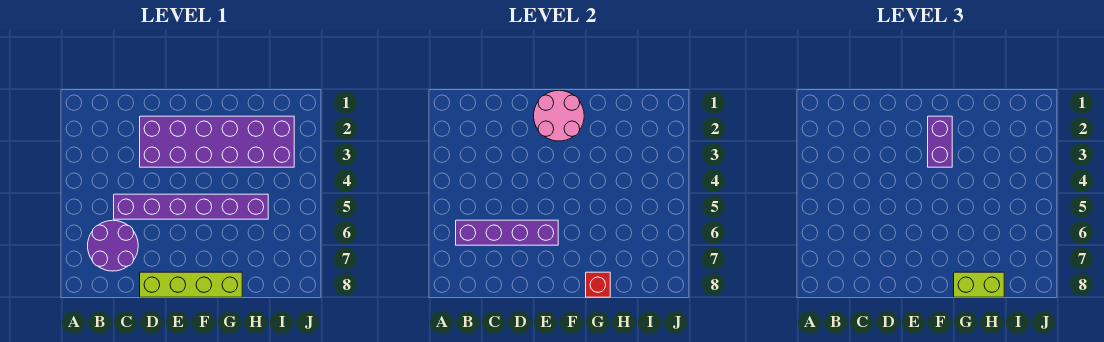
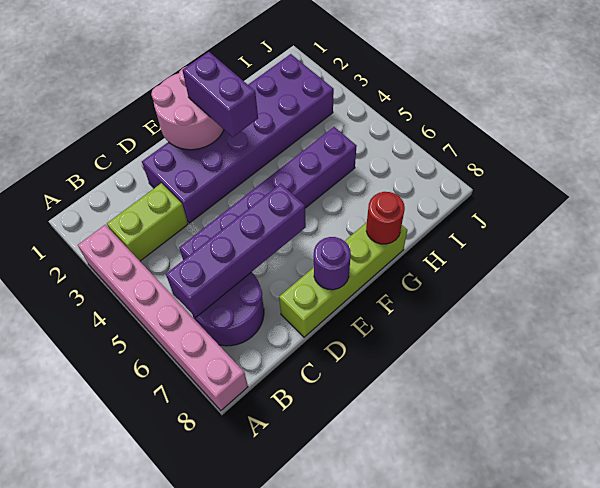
none -> pink 1x6 brick [78,225,248,411]
none -> purple 1x1 round brick [314,237,351,290]
red 1x1 brick [586,272,610,297] -> red 1x1 round brick [366,192,405,244]
lime 1x2 brick [954,272,1004,297] -> lime 1x2 brick moved to [107,183,188,261]

